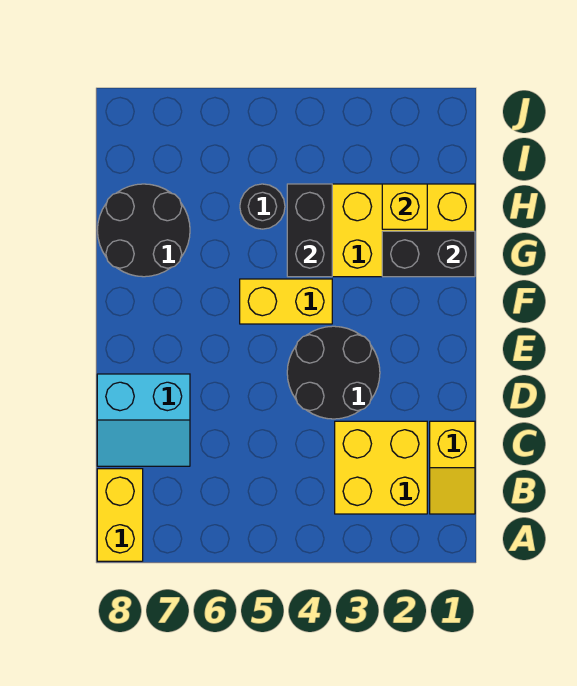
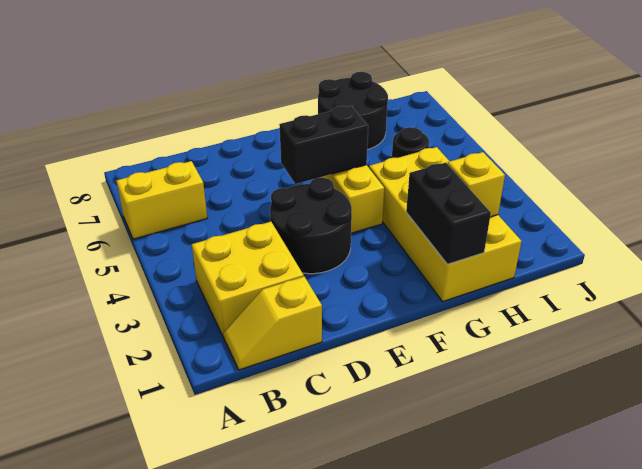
yellow 1x2 brick [97,469,143,561] -> yellow 1x2 brick moved to [116,161,207,239]
cyan 2x2 slope [97,374,190,466] -> none
black 1x2 brick [287,184,332,277] -> black 1x2 brick moved to [279,106,368,184]

